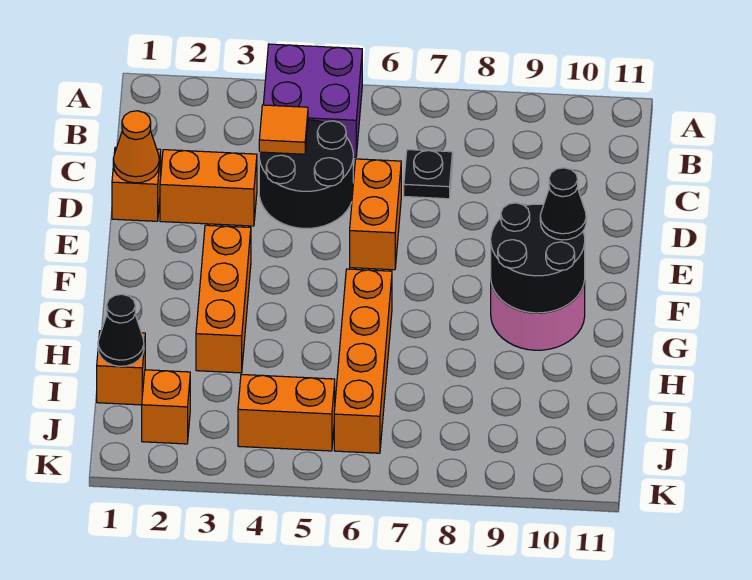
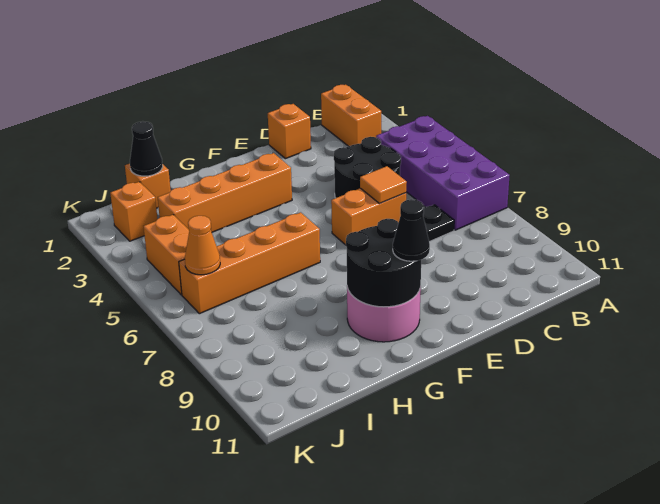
purple 2x2 brick [263,44,362,157] -> purple 2x4 brick [376,116,510,230]
orange 1x1 tile [259,105,308,154] -> orange 1x1 tile moved to [360,166,407,203]
orange 1x1 cone [113,111,159,183] -> orange 1x1 cone moved to [185,216,220,275]
orange 1x2 brick [160,150,257,226] -> orange 1x2 brick moved to [321,85,381,146]
orange 1x3 brick [196,225,251,373] -> orange 1x4 brick [158,153,292,232]

